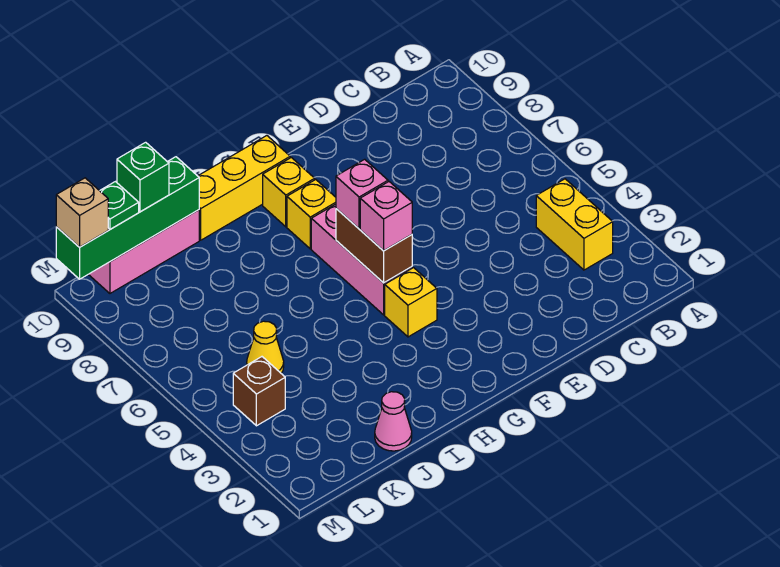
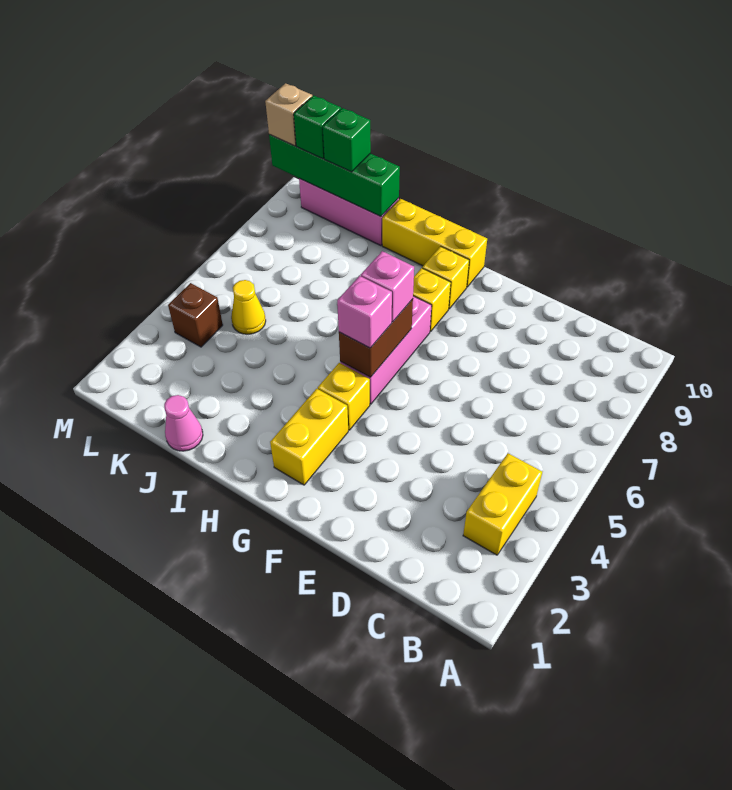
none -> yellow 1x2 brick [270,389,348,485]
green 1x1 plate [100,182,139,229] -> green 1x1 brick [294,96,341,159]

